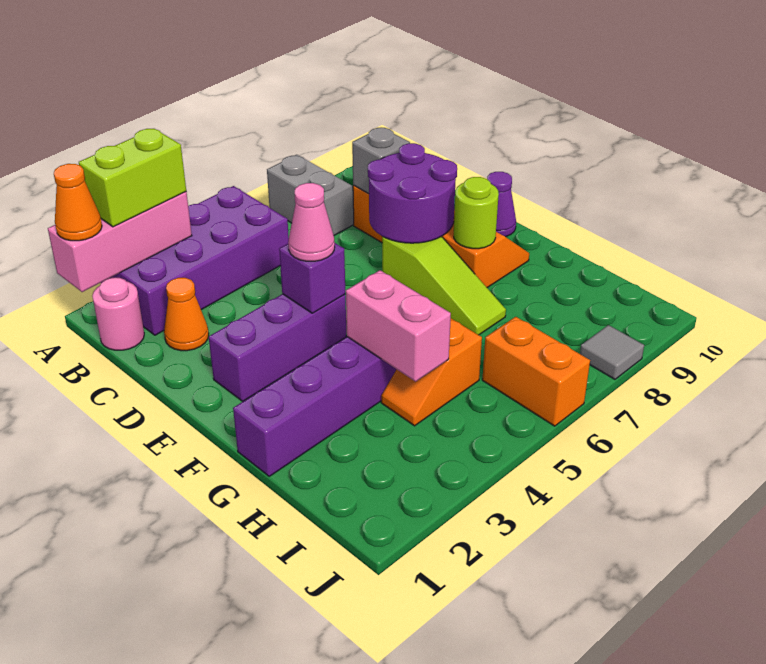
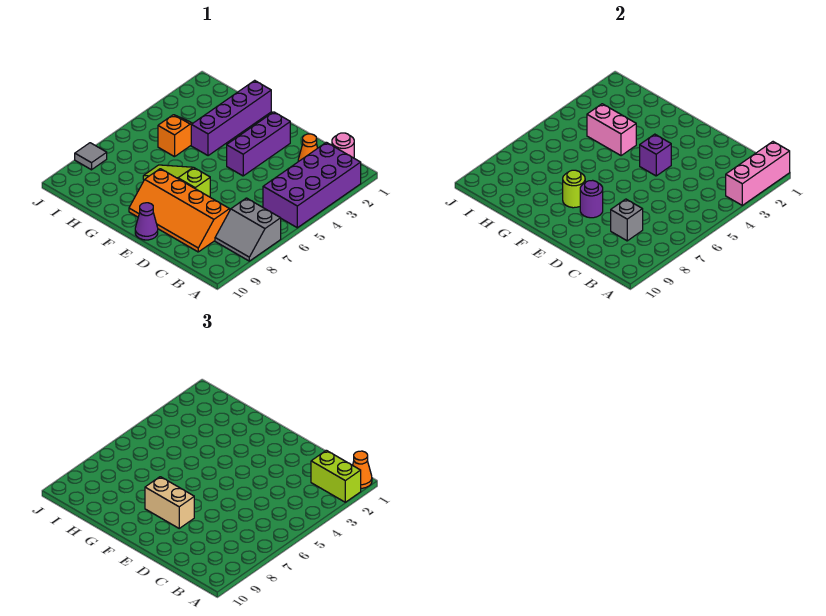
lime 1x2 brick [79,129,186,227] -> lime 1x2 brick turned to [311,450,361,502]
purple 2x2 round brick [368,143,457,243] -> purple 1x1 round brick [580,180,603,218]
pink 1x1 cone [288,183,335,261] -> none
none -> tan 1x2 brick [145,477,194,528]
orange 1x2 brick [482,317,590,426] -> none

